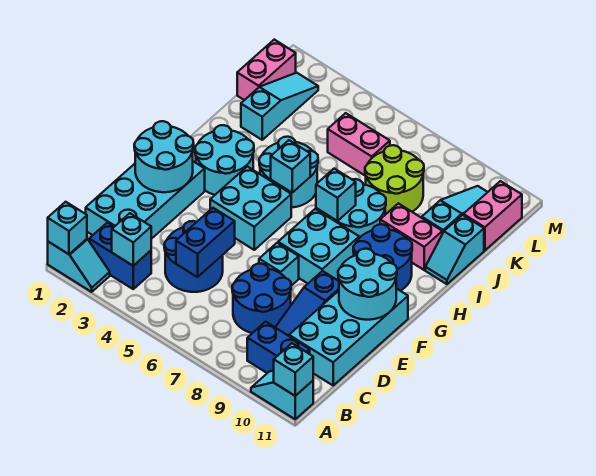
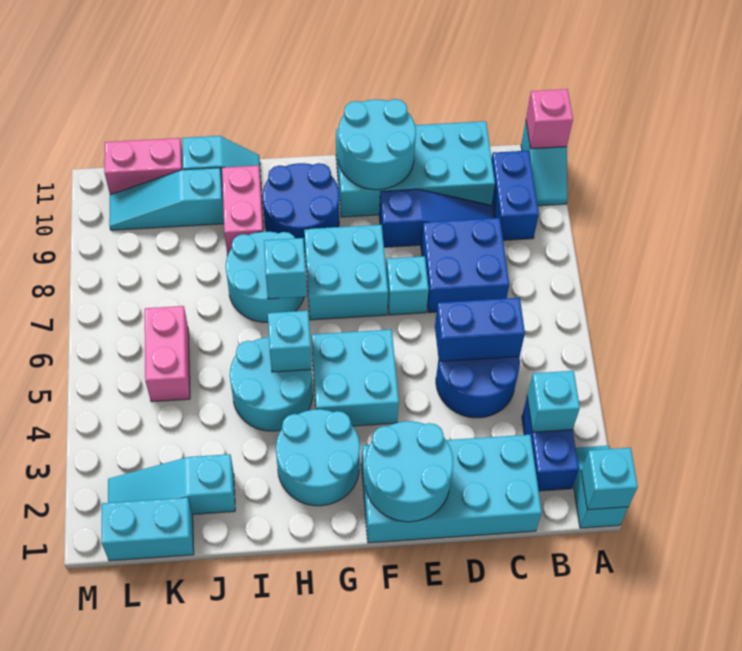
cyan 1x1 brick [274,343,313,396] -> pink 1x1 brick [526,89,573,149]
blue 2x2 round brick [232,264,291,333] -> blue 2x2 brick [421,218,509,313]
lime 2x2 round brick [365,145,424,215] -> none
pink 1x2 brick [237,40,296,100] -> cyan 1x2 brick [101,498,194,561]

